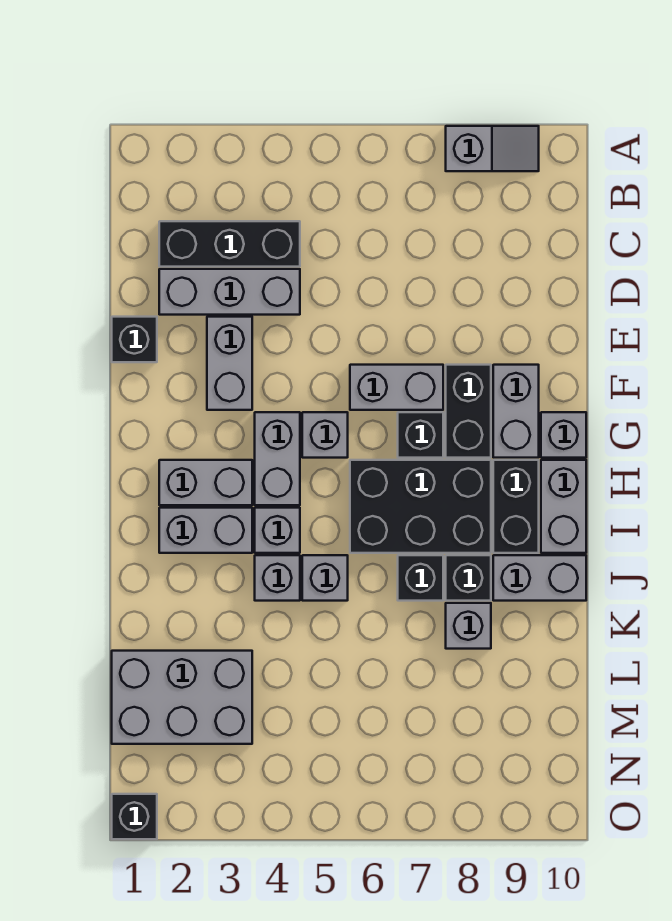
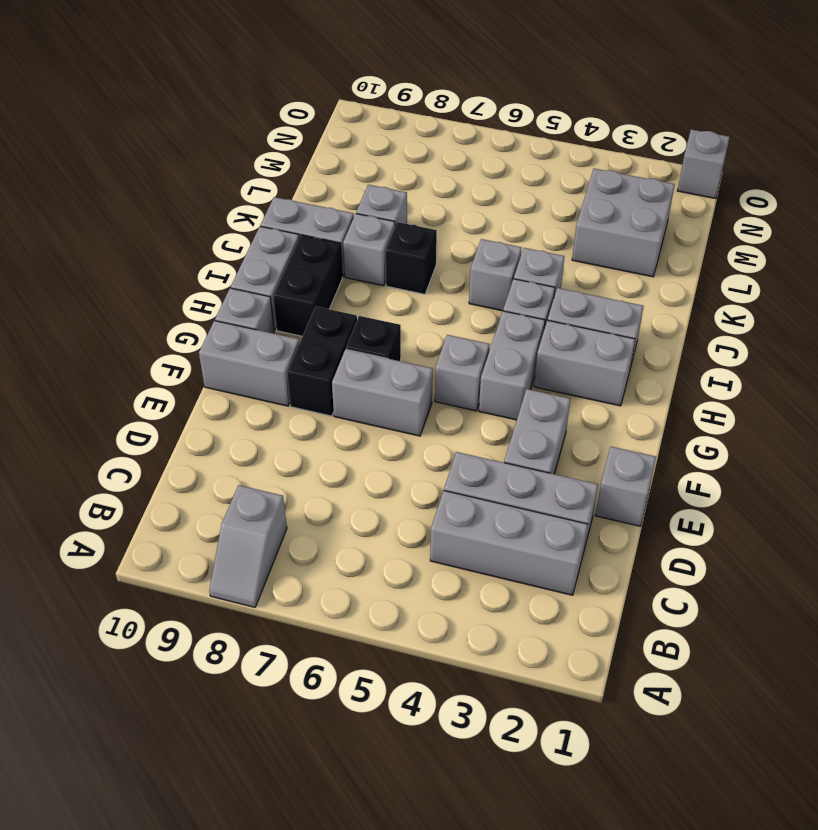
grey 1x2 slope [446,126,539,171] -> grey 1x2 slope turned to [209,485,287,607]
black 1x3 brick [159,221,300,267] -> grey 1x3 brick [430,491,588,595]
black 1x1 brick [112,317,157,362] -> grey 1x1 brick [595,447,656,526]
grey 1x2 brick [493,365,539,458] -> grey 1x2 brick turned to [199,321,299,406]
black 2x3 brick [350,460,491,553] -> none
black 1x1 brick [446,555,491,601] -> grey 1x1 brick [343,214,395,286]
grey 2x3 brick [112,651,252,744] -> grey 2x2 brick [572,169,675,277]
black 1x1 brick [112,794,157,839] -> grey 1x1 brick [678,129,730,199]

